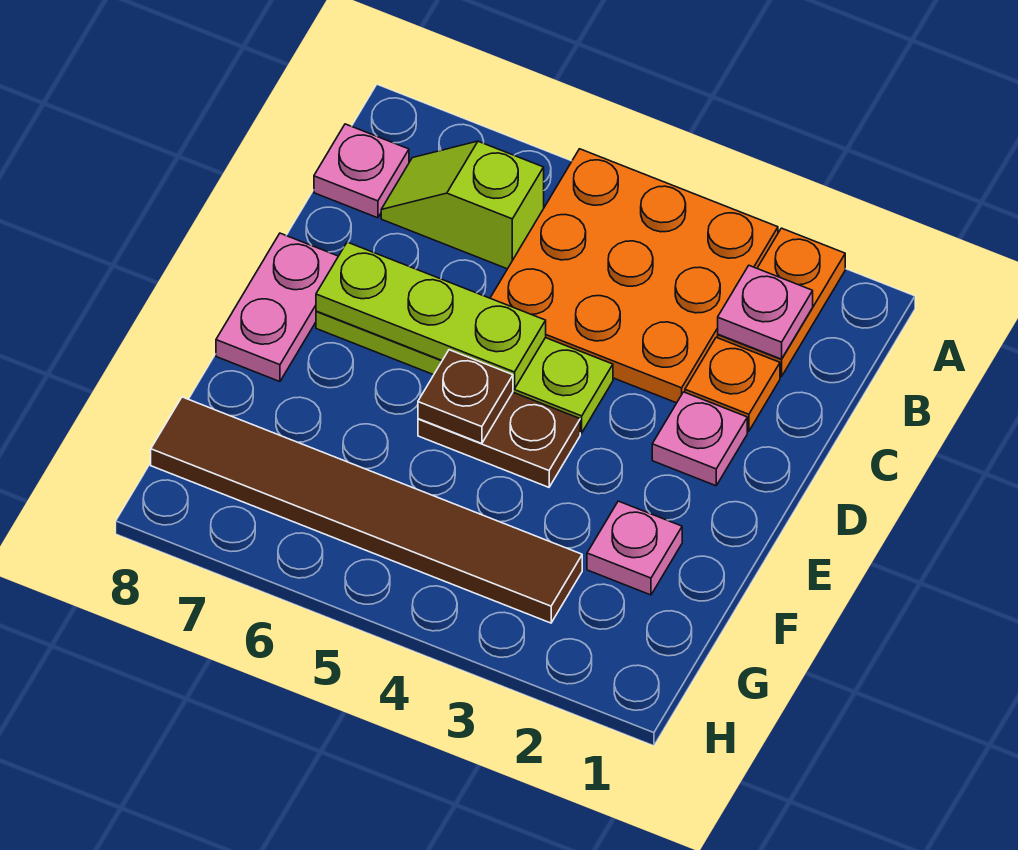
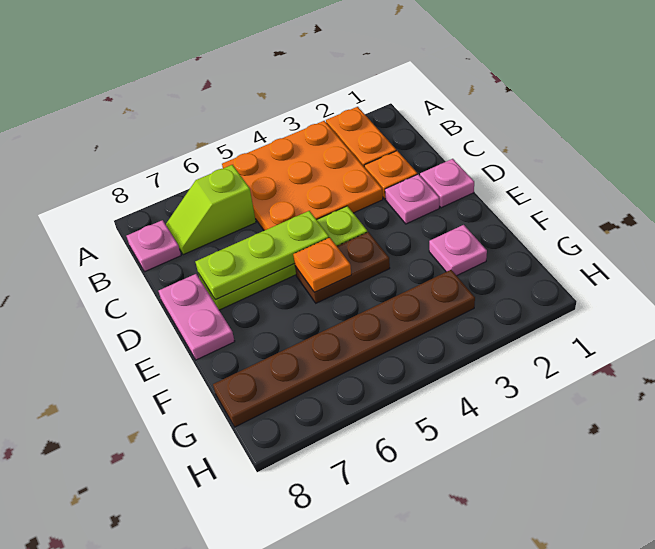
pink 1x1 plate [718,266,813,359] -> pink 1x1 plate moved to [420,159,474,208]
brown 1x1 plate [418,350,513,444] -> orange 1x1 plate [293,238,351,292]
brown 1x6 tile [151,397,582,623] -> brown 1x6 plate [213,270,475,427]

